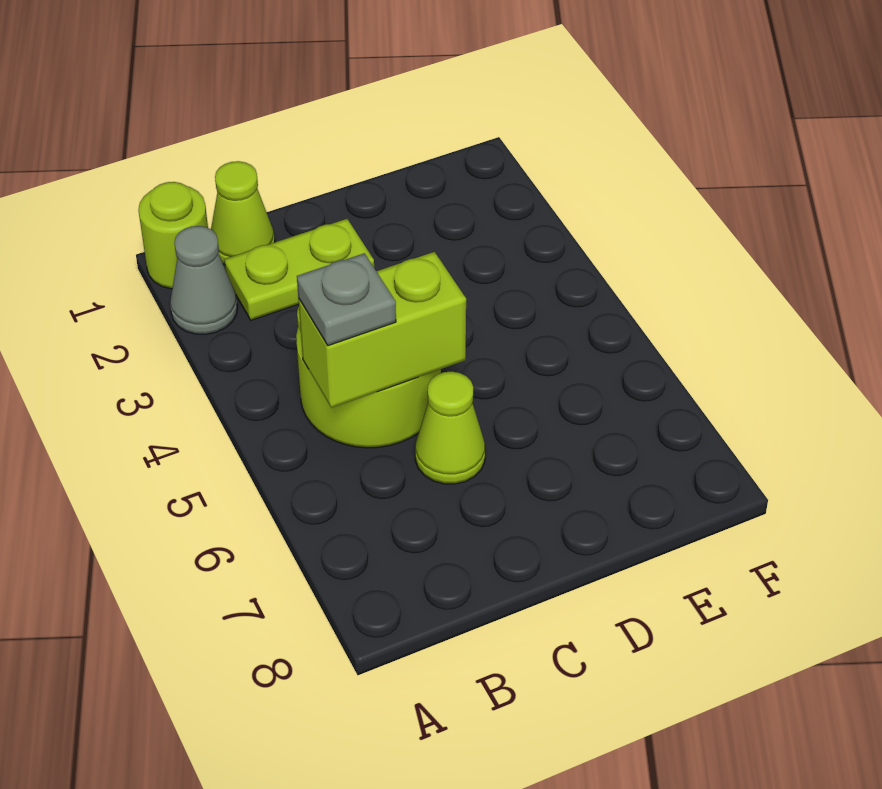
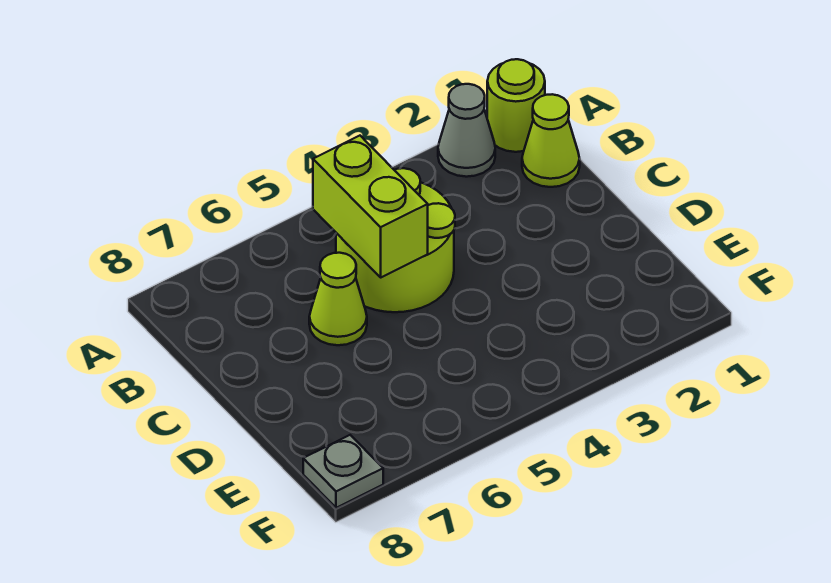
lime 1x2 plate [224,219,374,320] -> none
grey 1x1 plate [297,253,396,346] -> grey 1x1 plate moved to [303,435,383,508]

